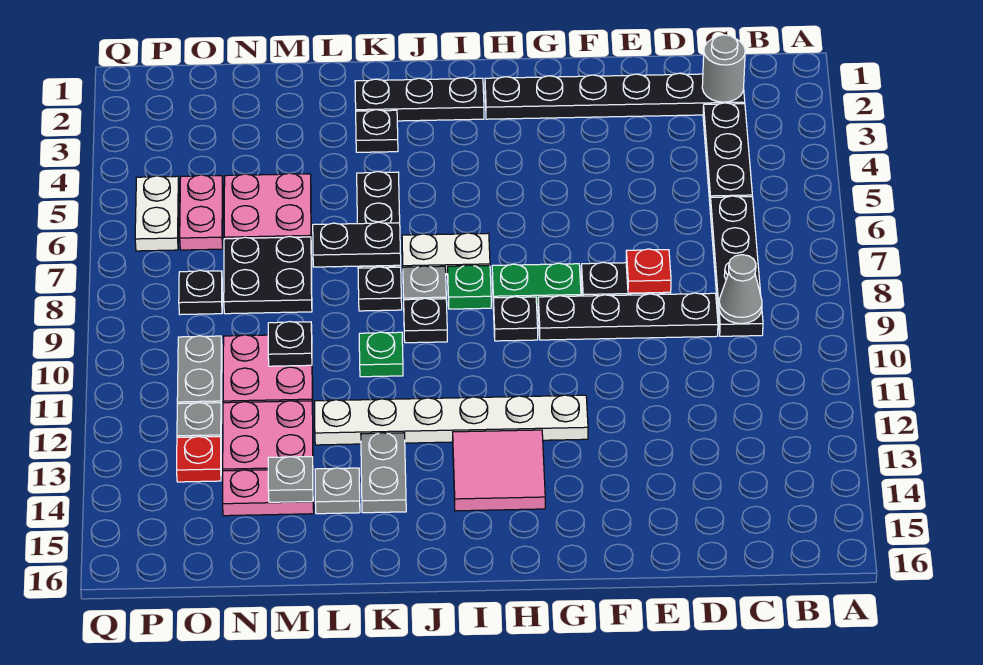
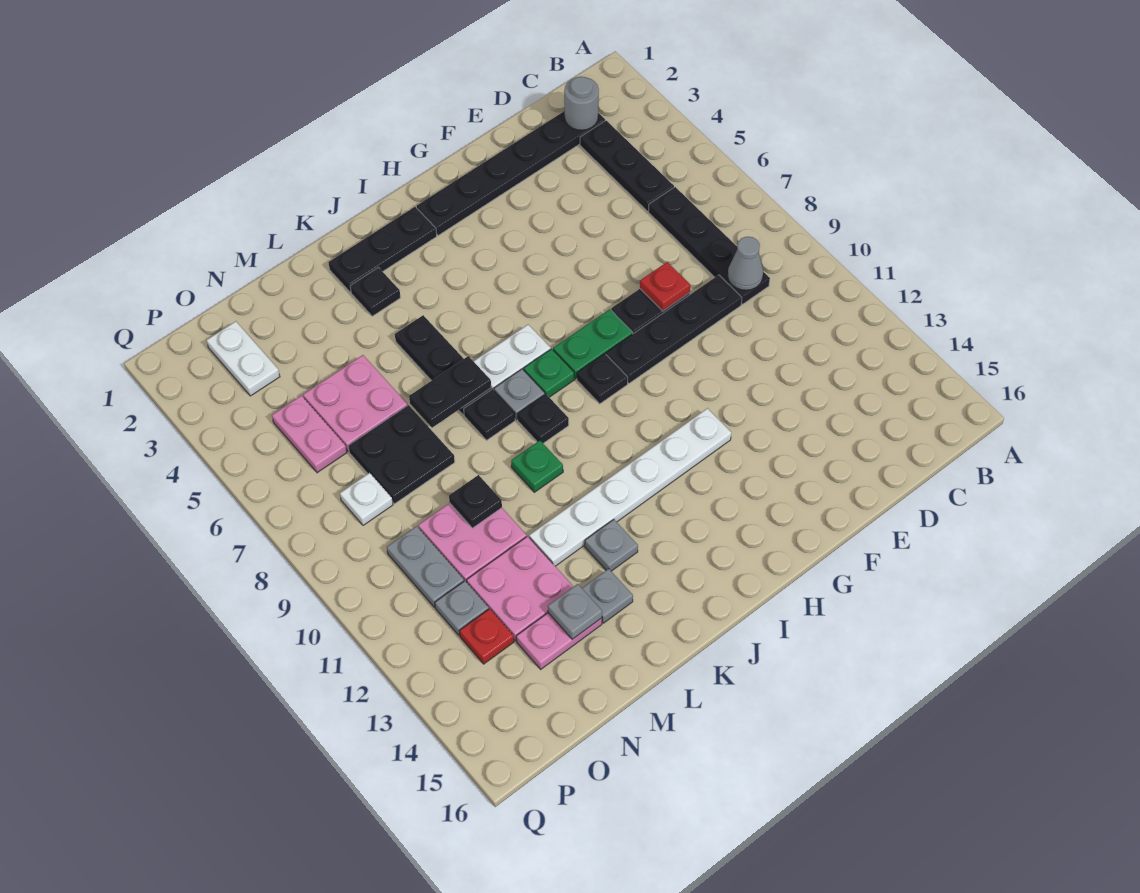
pink 2x2 tile [453,430,545,511] -> none
grey 1x2 plate [361,433,406,513] -> grey 1x1 plate [585,519,638,571]
black 1x1 plate [179,270,222,315] -> white 1x1 plate [340,473,393,525]
white 1x2 plate [135,176,179,251] -> white 1x2 plate moved to [207,321,280,396]

